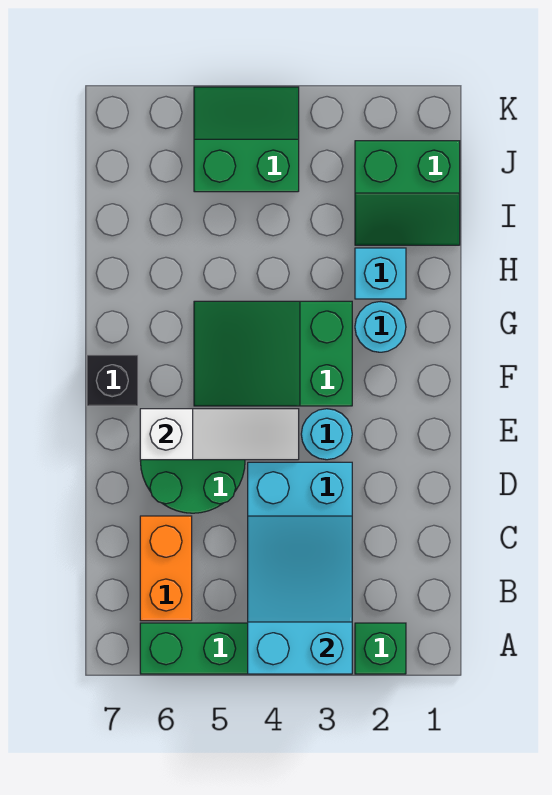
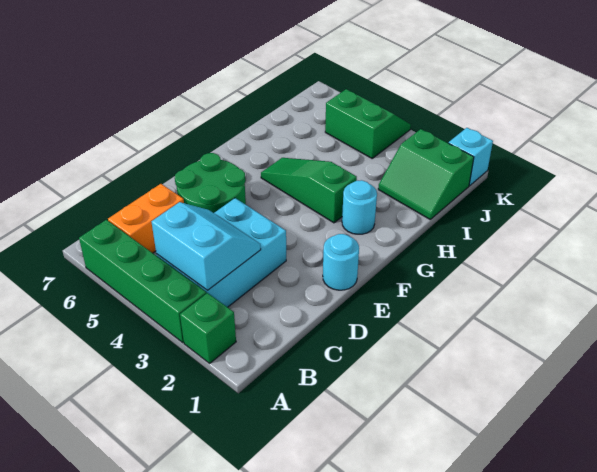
cyan 2x3 slope [248,516,352,674] -> cyan 2x2 slope [152,202,261,291]
cyan 1x1 round brick [301,409,352,460] -> cyan 1x1 round brick moved to [323,234,359,290]
white 1x3 slope [140,409,299,460] -> none
green 2x3 slope [194,301,352,406] -> green 1x3 slope [261,158,357,223]
black 1x1 brick [87,355,138,406] -> none
cyan 1x1 brick [355,248,406,299] -> cyan 1x1 brick moved to [449,128,493,186]

